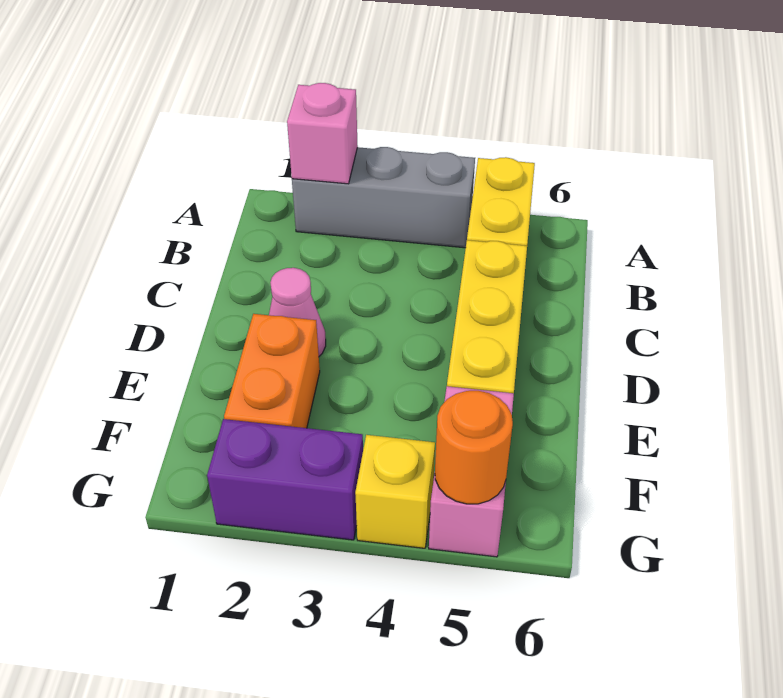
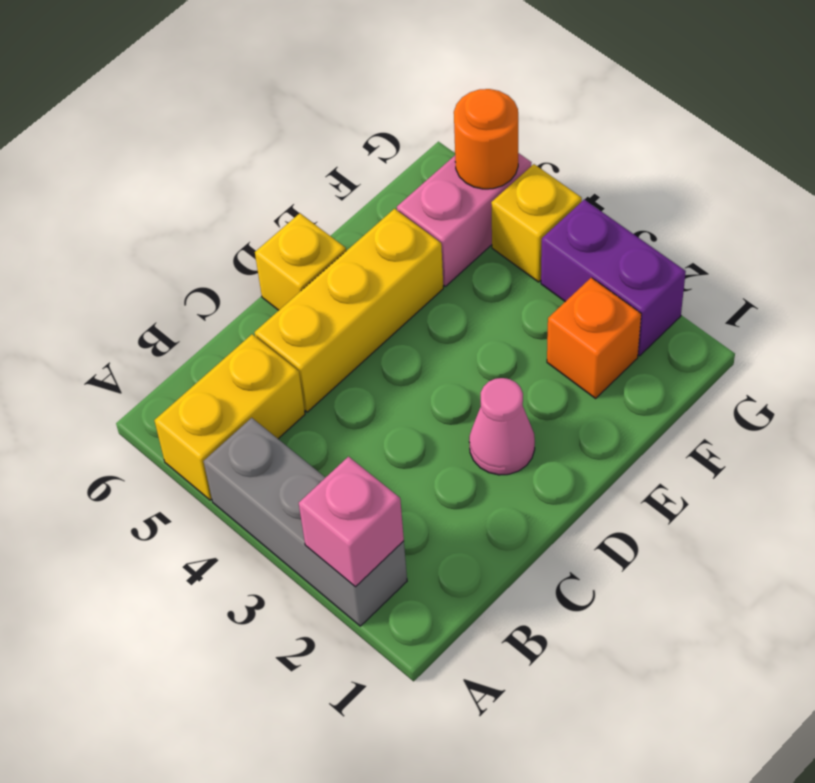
none -> yellow 1x1 brick [255,213,346,310]
orange 1x2 brick [224,314,320,428] -> orange 1x1 brick [547,278,641,398]

